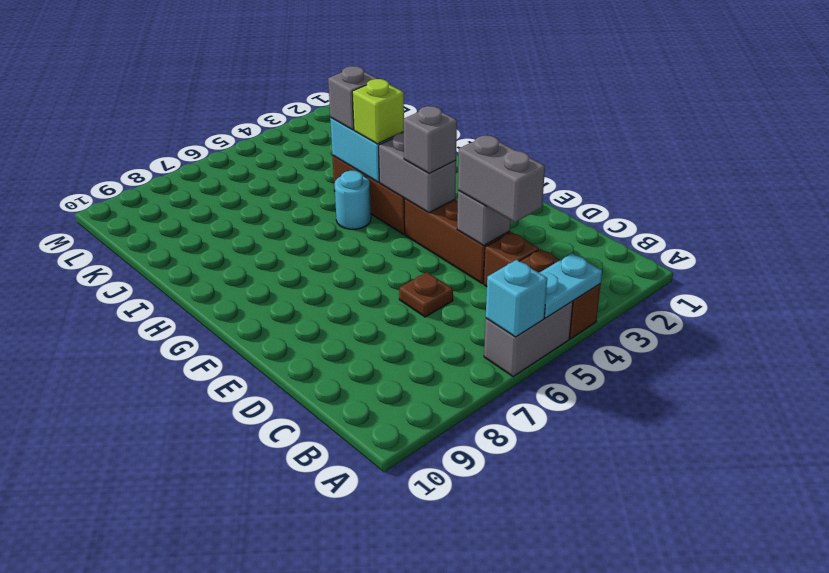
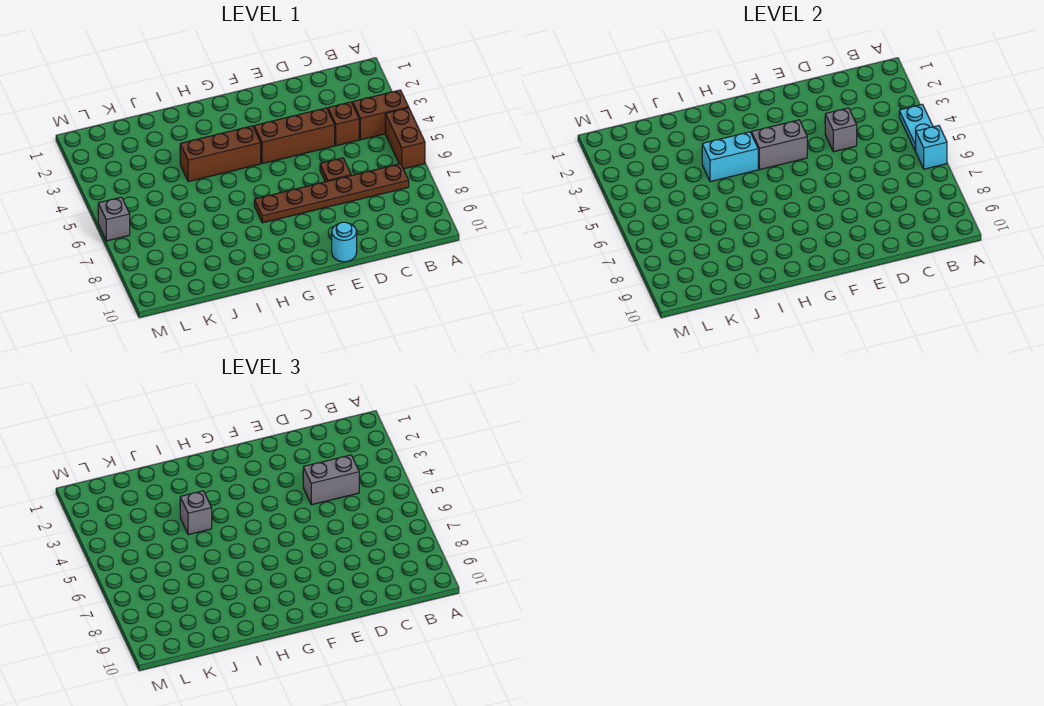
grey 1x2 brick [484,301,573,377] -> brown 1x2 brick [385,108,425,169]
none -> brown 1x6 plate [254,164,409,223]
grey 1x1 brick [404,106,457,173] -> grey 1x1 brick moved to [98,197,130,241]
lime 1x1 brick [352,79,404,144] -> none
cyan 1x1 round brick [335,171,371,229] -> cyan 1x1 round brick moved to [332,222,357,262]

